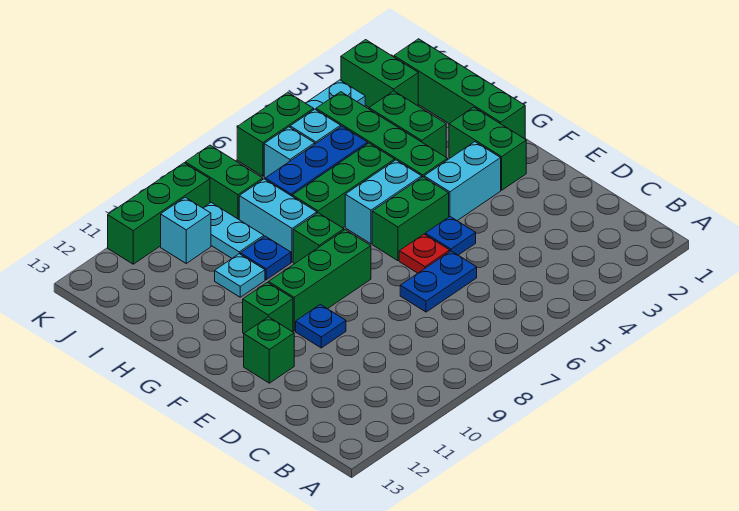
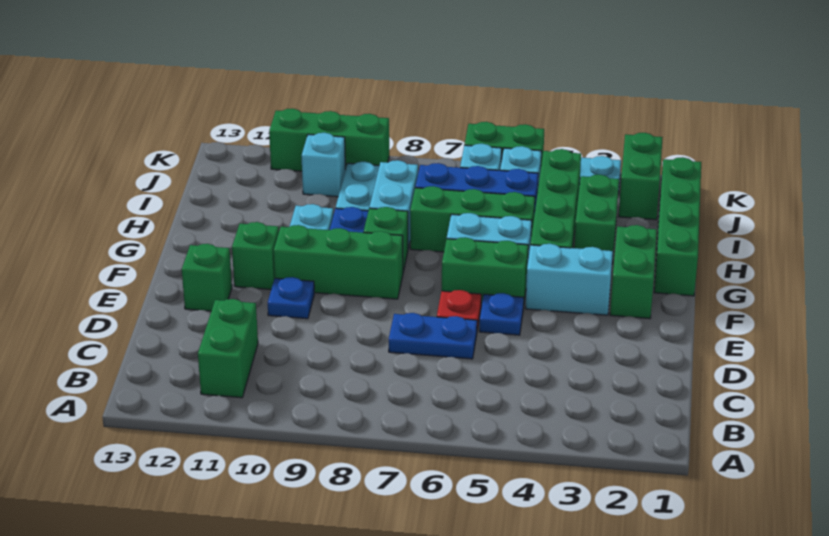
green 1x2 brick [185,145,263,219] -> green 1x2 brick moved to [198,299,258,398]

